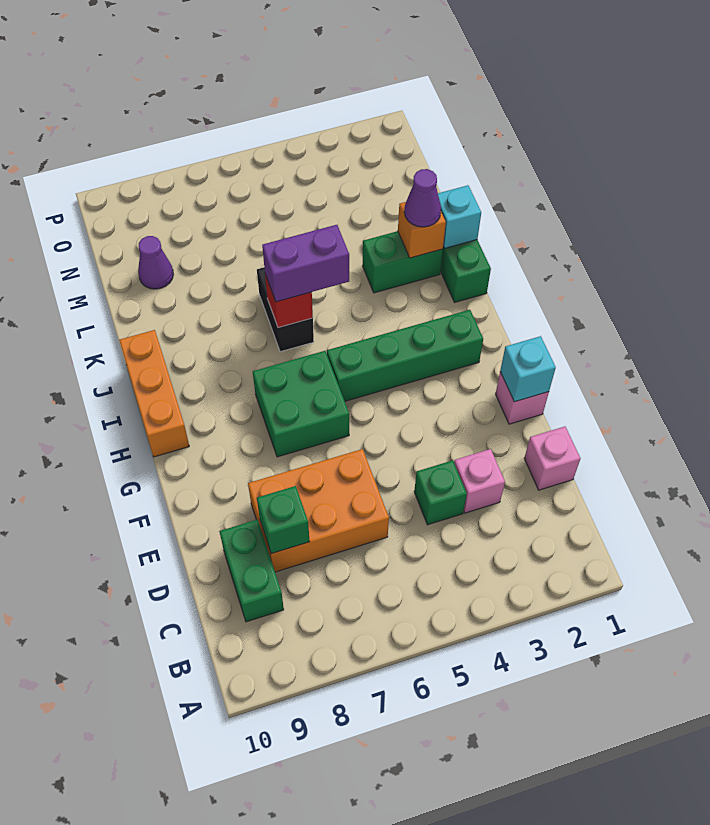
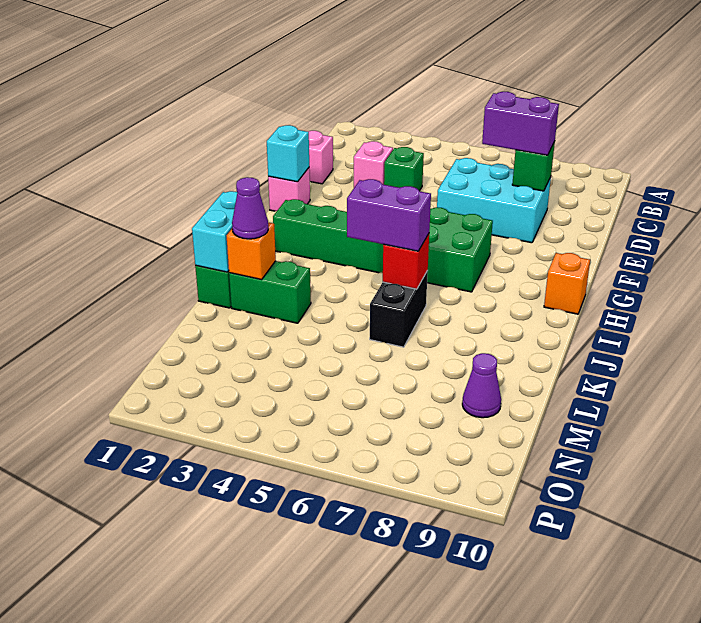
green 1x2 brick [220,520,284,622] -> none
orange 2x3 brick [248,449,389,572] -> cyan 2x3 brick [437,158,551,243]
none -> purple 1x2 brick [482,92,559,155]
orange 1x3 brick [119,330,189,457] -> orange 1x1 brick [544,253,590,314]
cyan 1x1 brick [438,185,481,248] -> cyan 1x2 brick [192,191,237,272]

